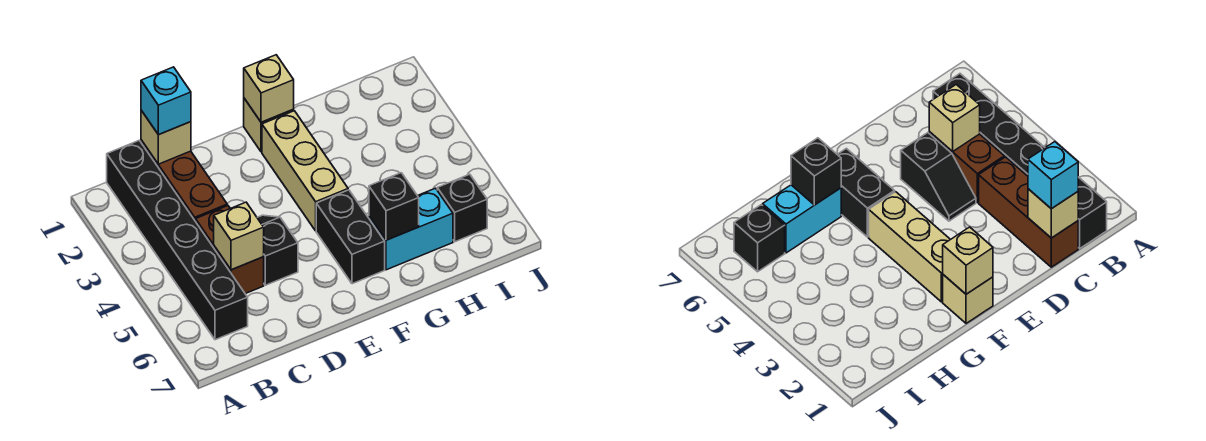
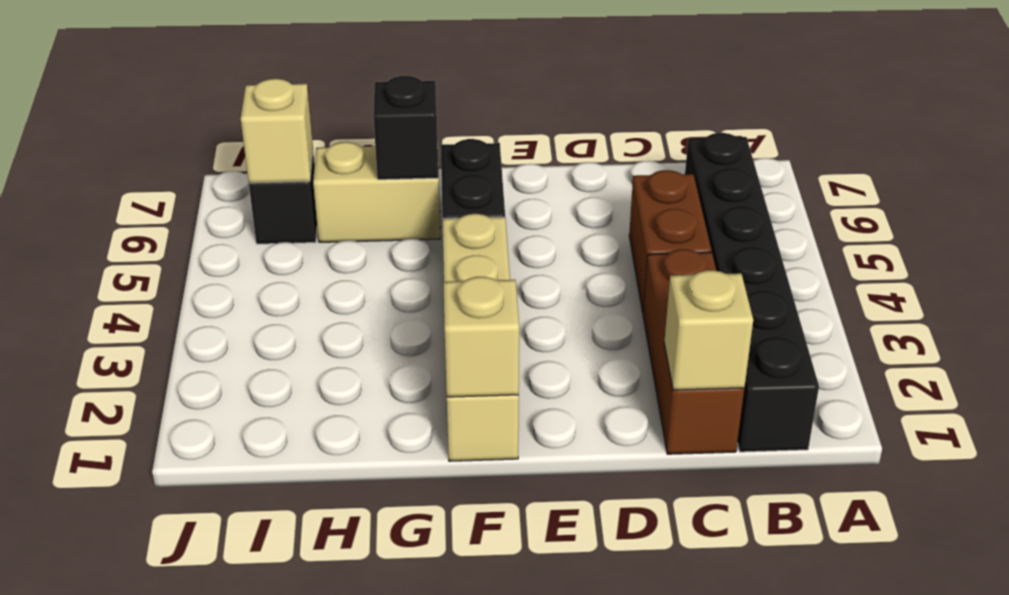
cyan 1x1 brick [141,67,191,135] -> none
tan 1x1 brick [214,202,264,270] -> tan 1x1 brick moved to [241,79,313,183]
black 1x2 slope [257,215,298,285] -> none
cyan 1x2 brick [369,188,453,270] -> tan 1x2 brick [313,142,440,242]

